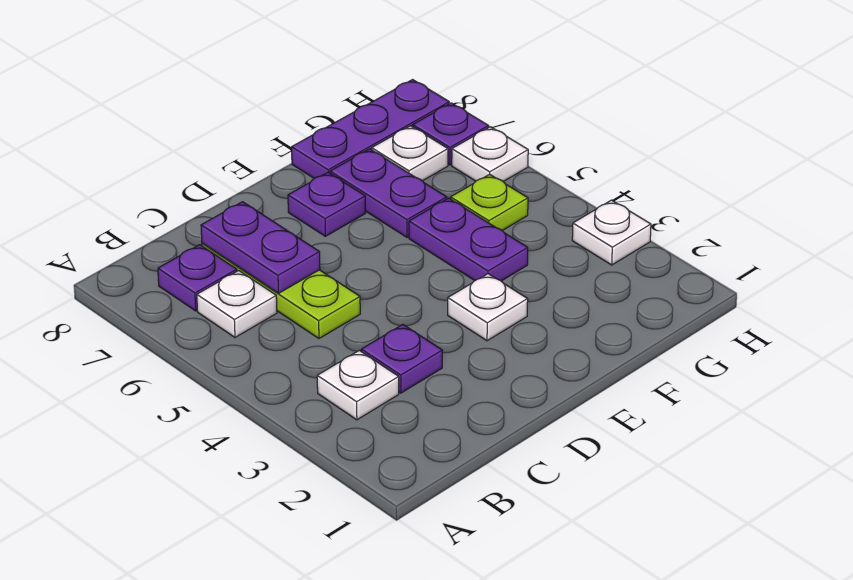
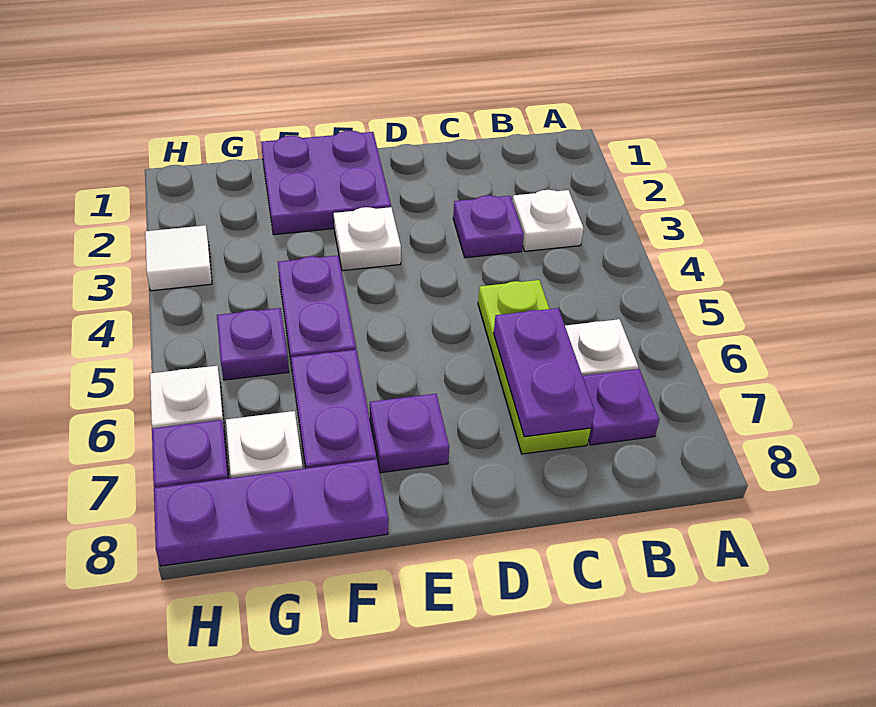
none -> purple 2x2 plate [261,130,391,235]
lime 1x1 plate [451,174,528,231] -> purple 1x1 plate [217,308,289,380]
white 1x1 plate [572,200,651,265] -> white 1x1 tile [145,225,212,291]

